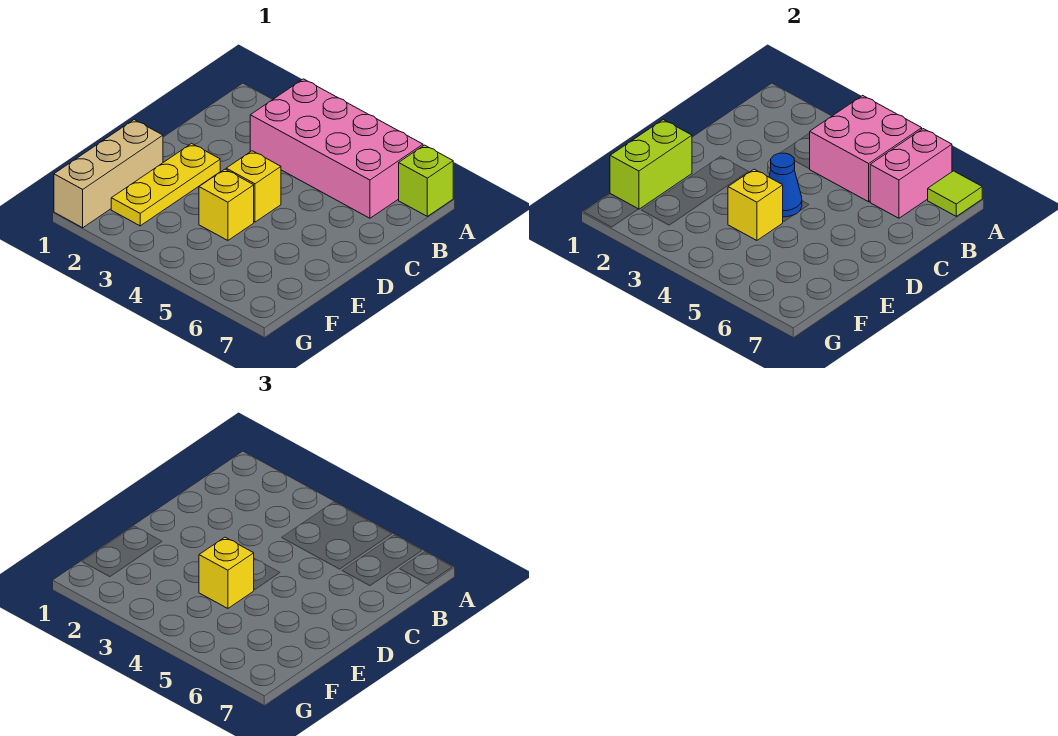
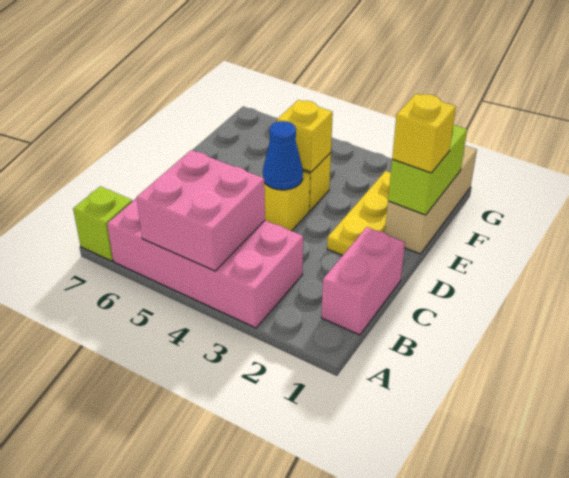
pink 1x2 brick [870,129,952,218] -> pink 1x2 brick moved to [321,227,405,335]
lime 1x1 tile [928,171,982,216] -> none
yellow 1x1 brick [199,537,254,608] -> yellow 1x1 brick moved to [392,94,456,173]

